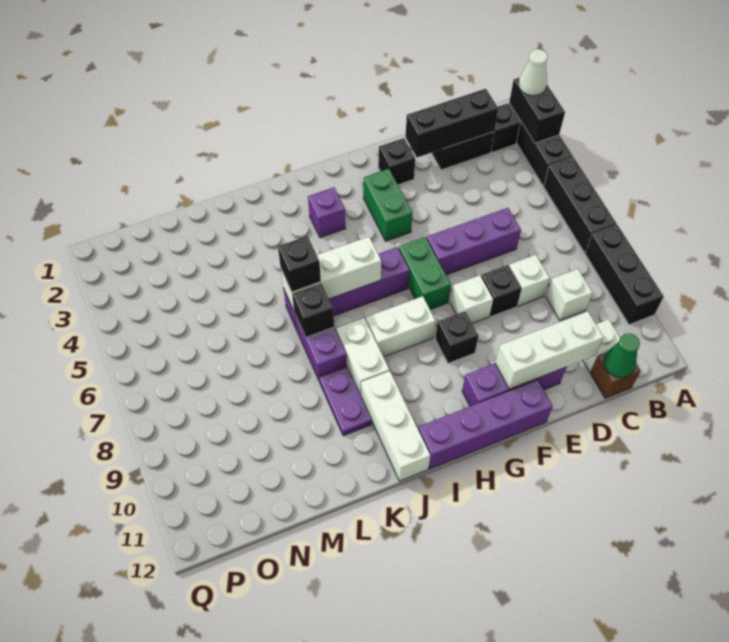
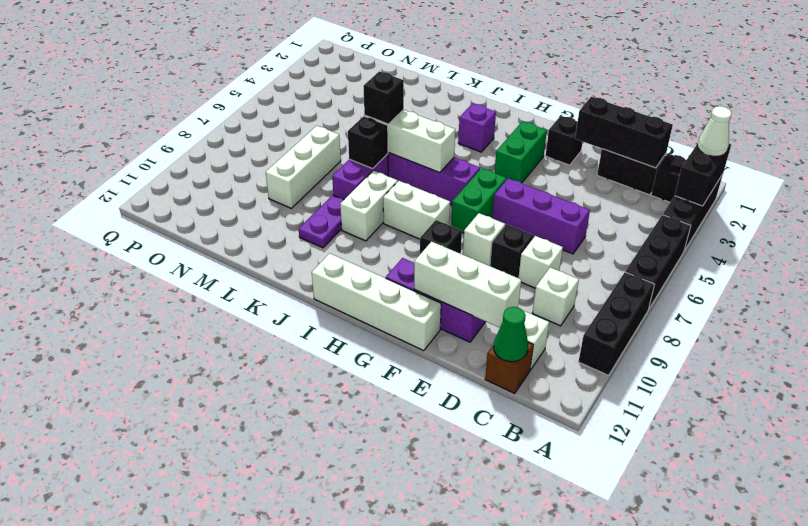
purple 1x4 brick [418,380,553,469] -> white 1x4 brick [312,253,441,351]
white 1x3 brick [361,371,430,481] -> white 1x3 brick moved to [266,126,341,208]

